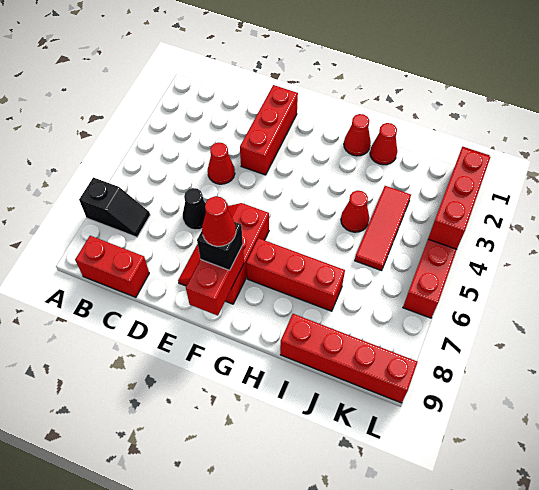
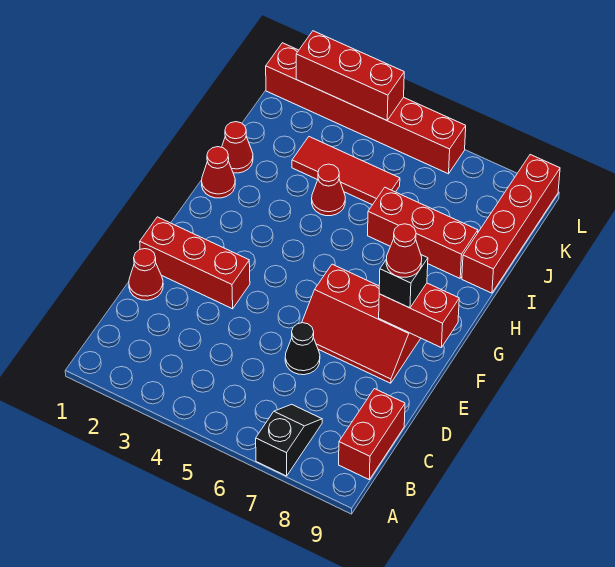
red 1x1 cone [208,143,235,184] -> red 1x1 cone moved to [129,249,163,300]
red 1x3 brick [246,238,345,311] -> red 1x3 brick turned to [368,188,478,278]

